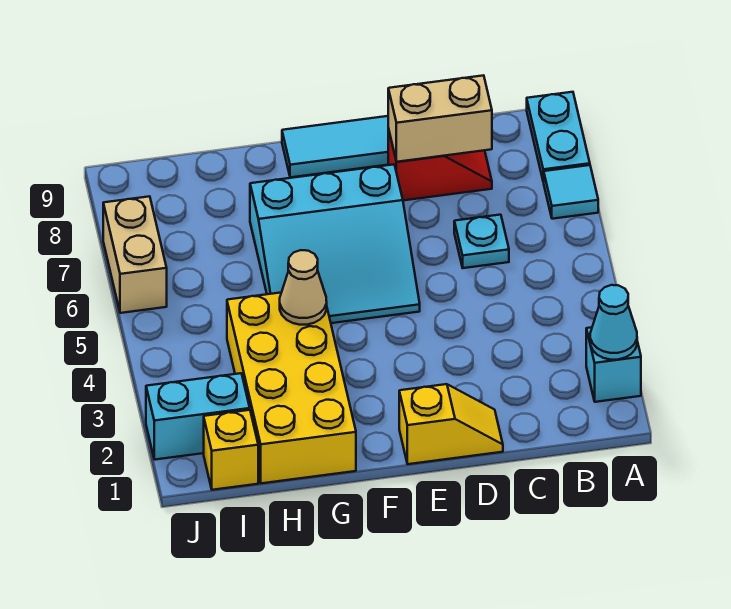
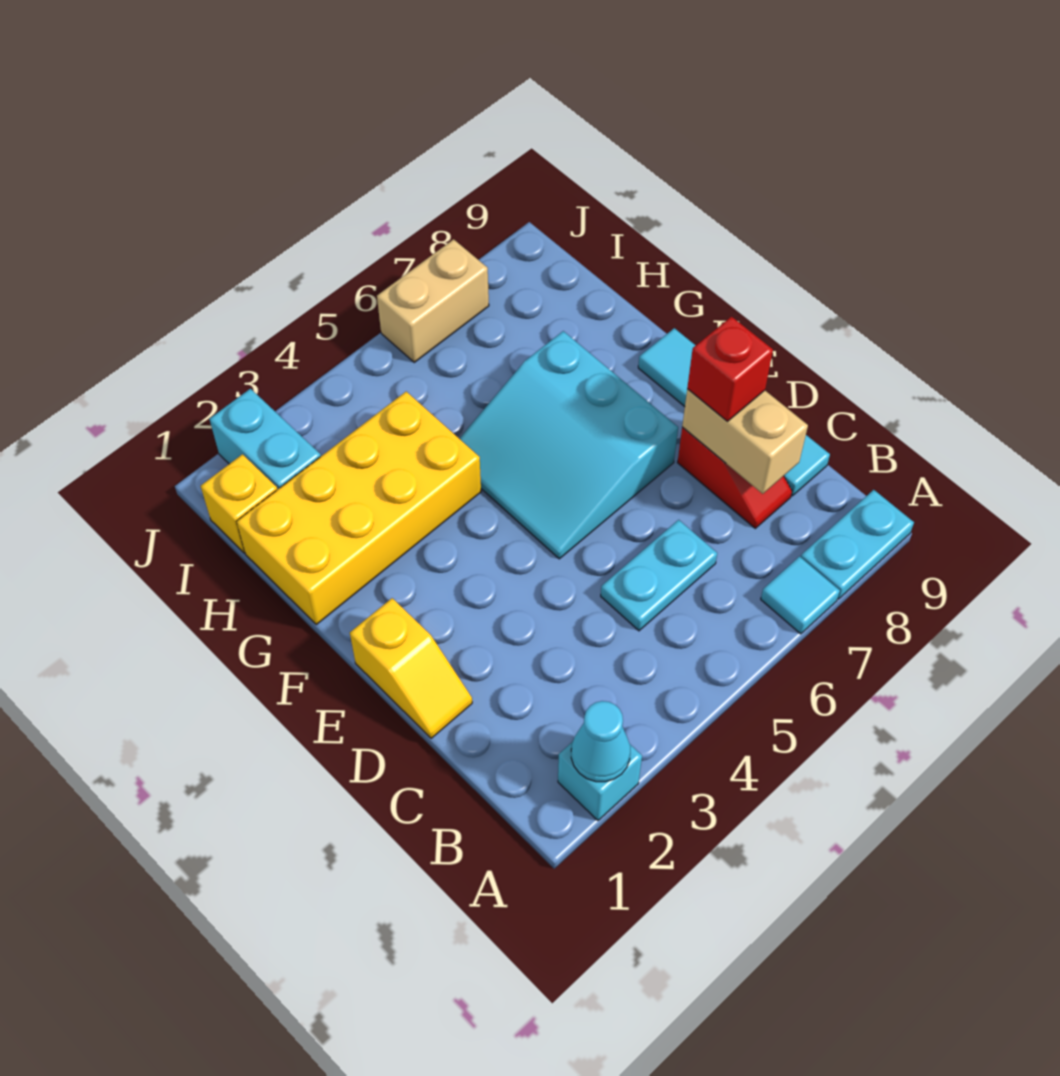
cyan 1x1 plate [454,215,509,268] -> cyan 1x2 plate [601,520,717,631]
none -> red 1x1 brick [687,317,773,421]
tan 1x1 cone [280,250,327,325] -> none

